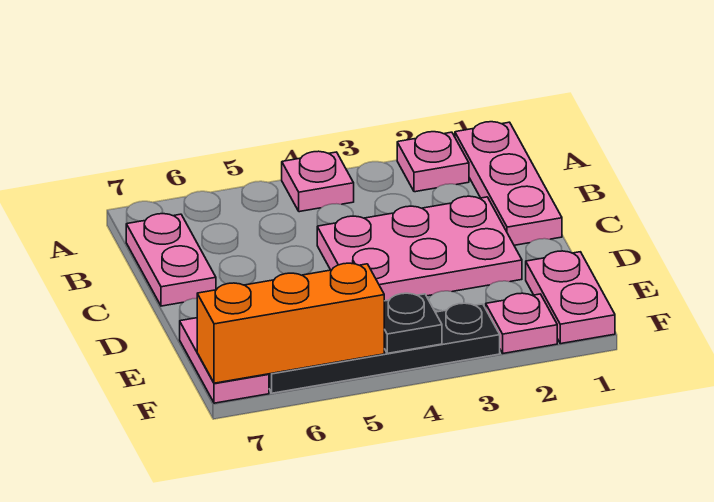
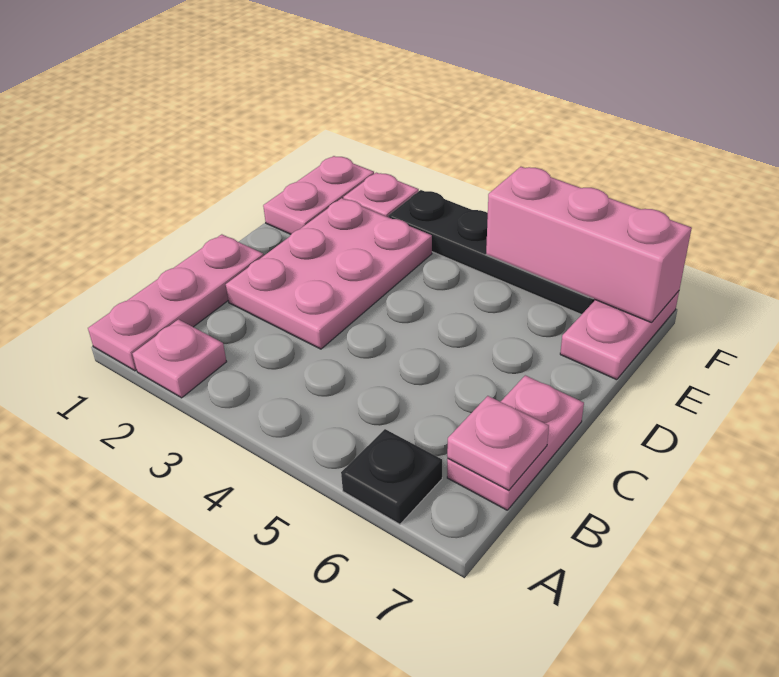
pink 1x1 plate [282,151,354,212] -> pink 1x1 plate moved to [447,396,549,490]
pink 2x3 plate [317,196,522,301] -> pink 2x3 plate turned to [226,198,432,349]
black 1x1 plate [384,293,442,353] -> black 1x1 plate moved to [341,429,442,524]
orange 1x3 brick [197,263,384,383] -> pink 1x3 brick [486,167,692,323]

